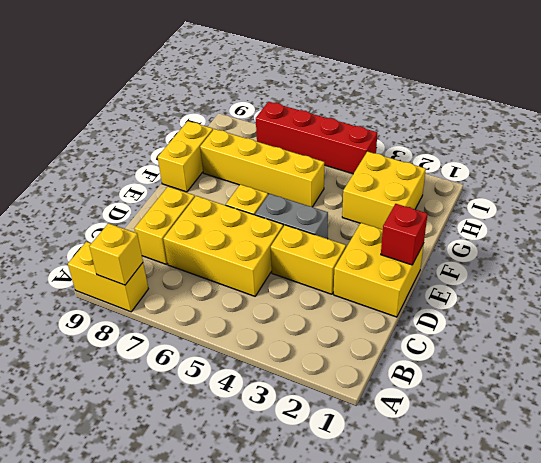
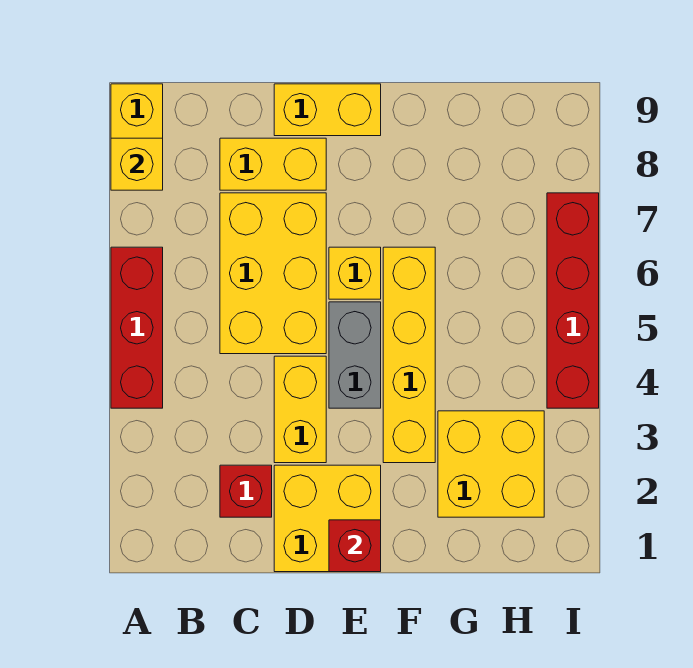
none -> red 1x3 brick [111,247,163,408]
none -> red 1x1 brick [220,465,272,517]
yellow 1x2 brick [158,121,213,192] -> yellow 1x2 brick moved to [274,84,381,136]
yellow 1x4 brick [200,129,324,207] -> yellow 1x4 brick moved to [383,247,435,463]

